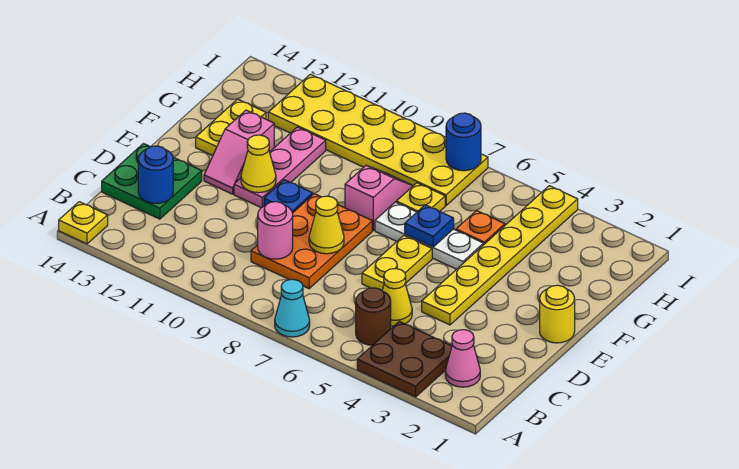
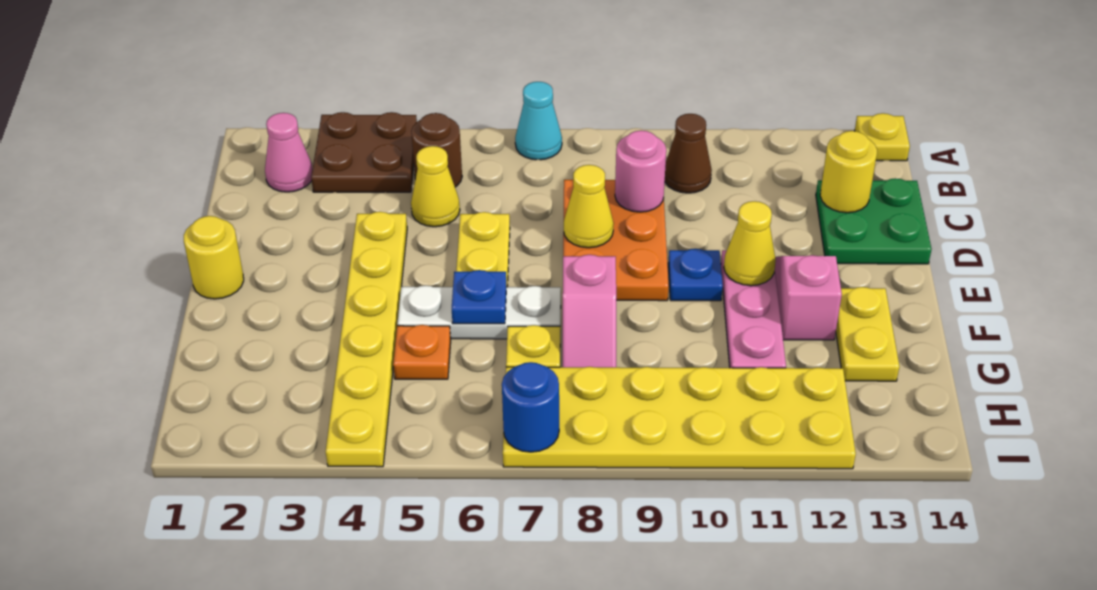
none -> brown 1x1 cone [665,114,712,193]
blue 1x1 round brick [138,146,173,204] -> yellow 1x1 round brick [820,131,877,213]

